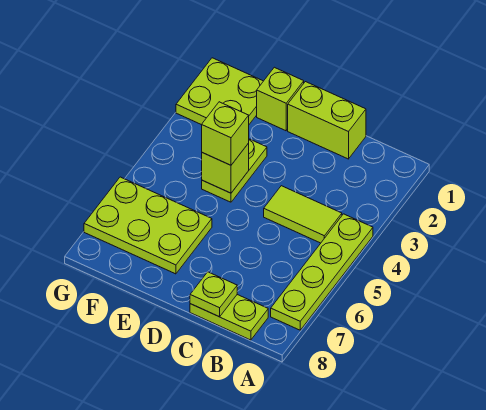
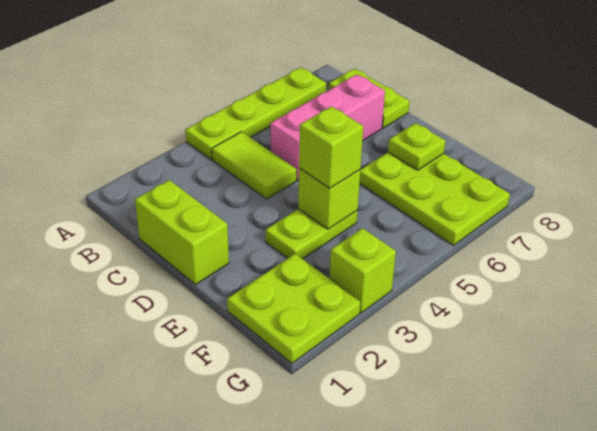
none -> pink 1x3 brick [270,74,385,180]
lime 1x1 plate [190,272,237,317] -> lime 1x1 plate moved to [388,123,446,170]
lime 1x1 brick [257,67,304,131] -> lime 1x1 brick moved to [329,228,396,313]

